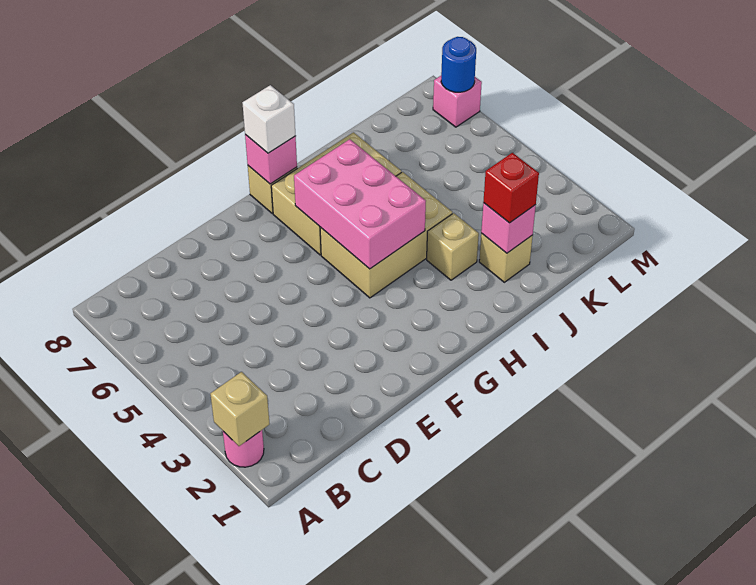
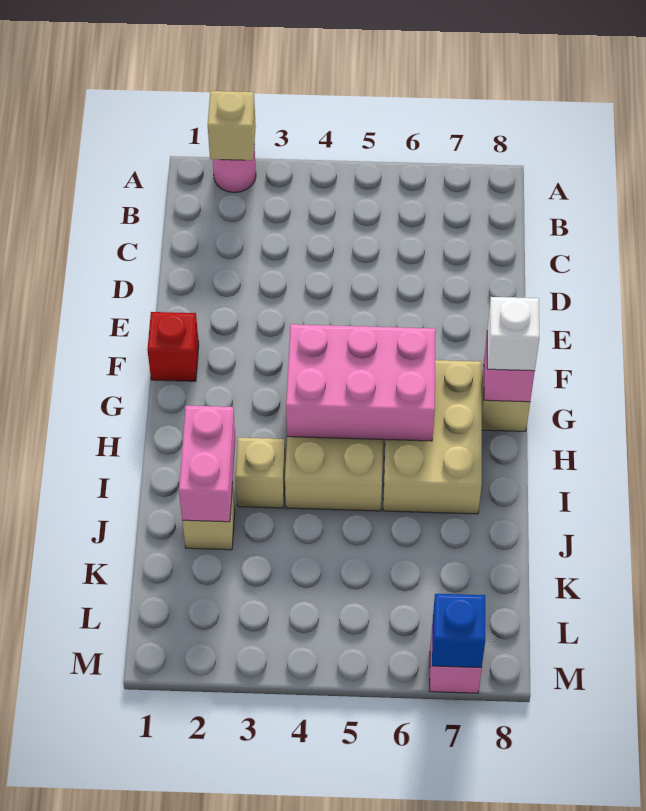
pink 1x1 brick [481,203,536,253] -> pink 1x2 brick [179,406,235,522]
red 1x1 brick [483,153,539,223] -> red 1x1 brick moved to [147,312,199,381]
blue 1x1 round brick [441,37,476,92] -> blue 1x1 brick [432,594,485,668]

